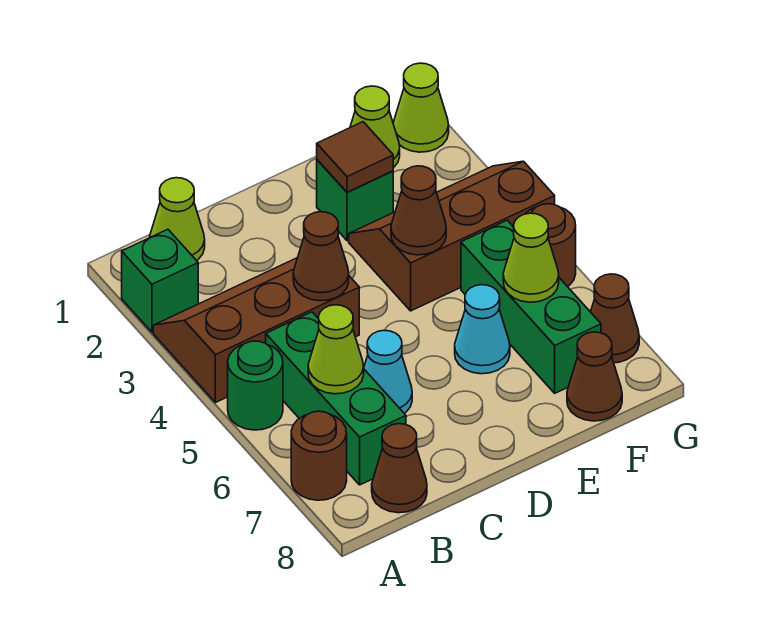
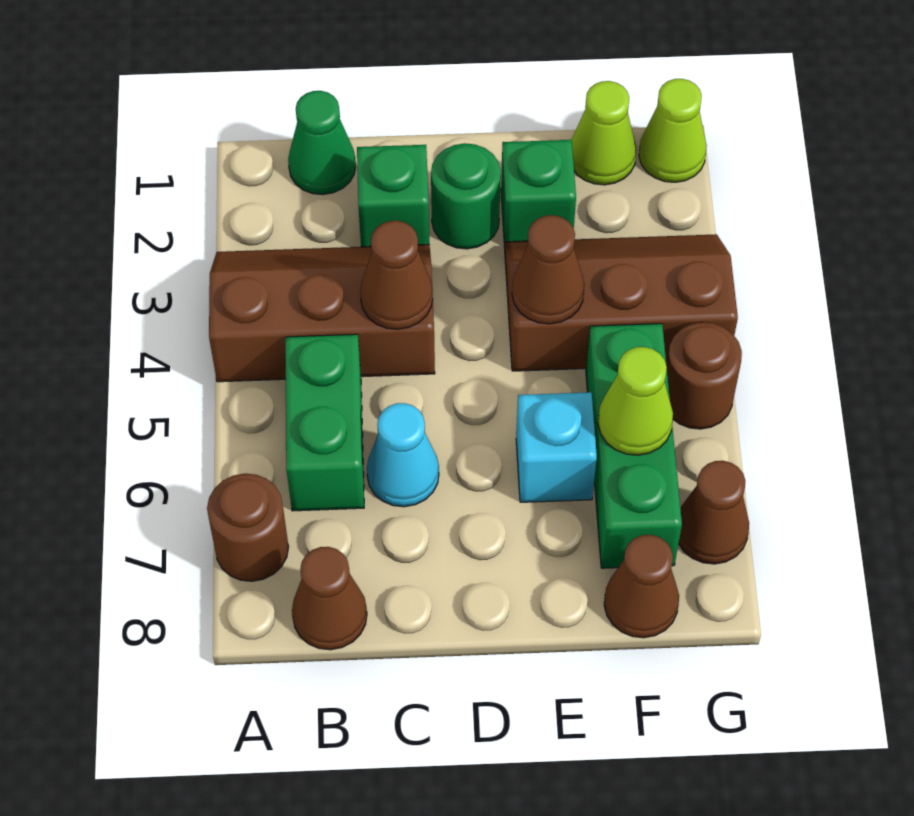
green 1x1 brick [122,229,198,332] -> green 1x1 brick moved to [357,145,429,247]
green 1x1 round brick [228,341,283,430] -> green 1x1 round brick moved to [431,143,501,249]
lime 1x1 cone [149,178,205,261] -> green 1x1 cone [288,91,356,195]
green 1x3 brick [266,312,406,485] -> green 1x2 brick [285,334,364,511]
lime 1x1 cone [308,305,364,394] -> none
brown 1x1 tile [317,122,393,192] -> none
cyan 1x1 cone [455,285,510,374] -> cyan 1x1 brick [516,392,597,502]

